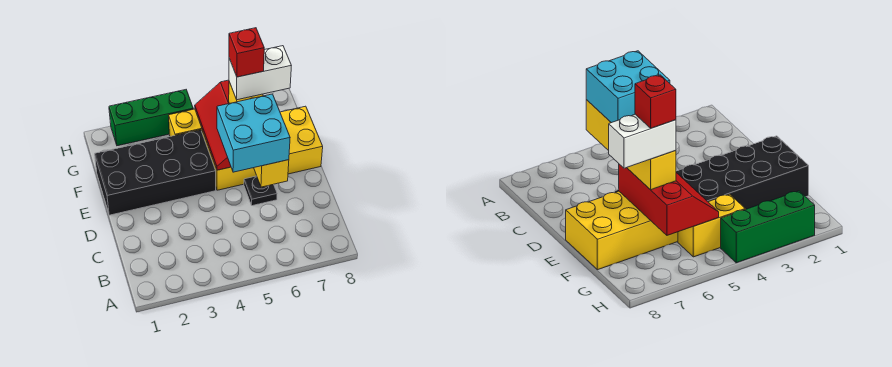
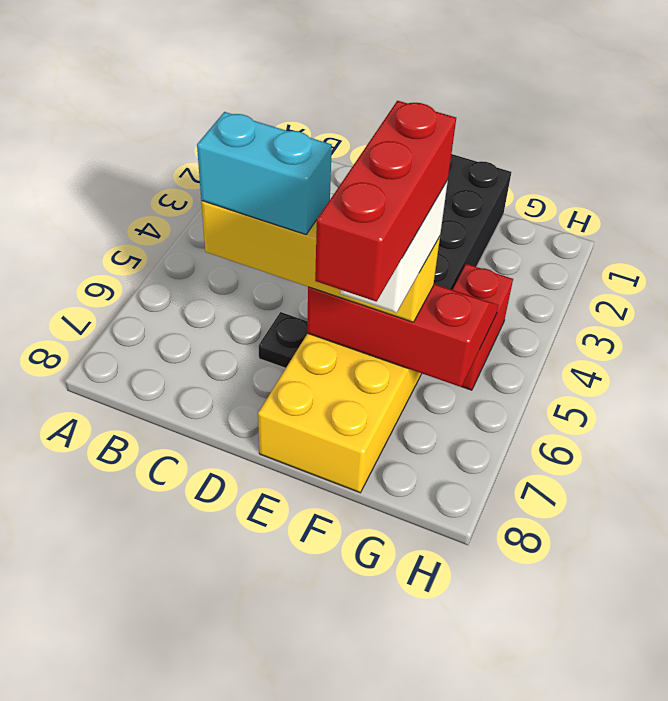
cyan 2x2 brick [217,94,290,172] -> cyan 1x2 brick [197,112,332,234]
red 1x1 brick [229,28,264,77] -> red 1x3 brick [315,101,456,302]
yellow 1x2 brick [169,109,202,136] -> red 1x2 brick [453,264,513,390]
green 1x3 brick [109,90,193,146] -> none

